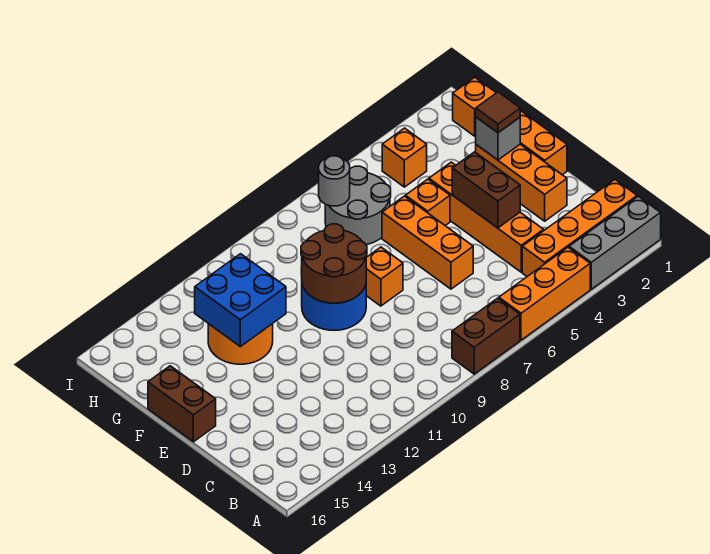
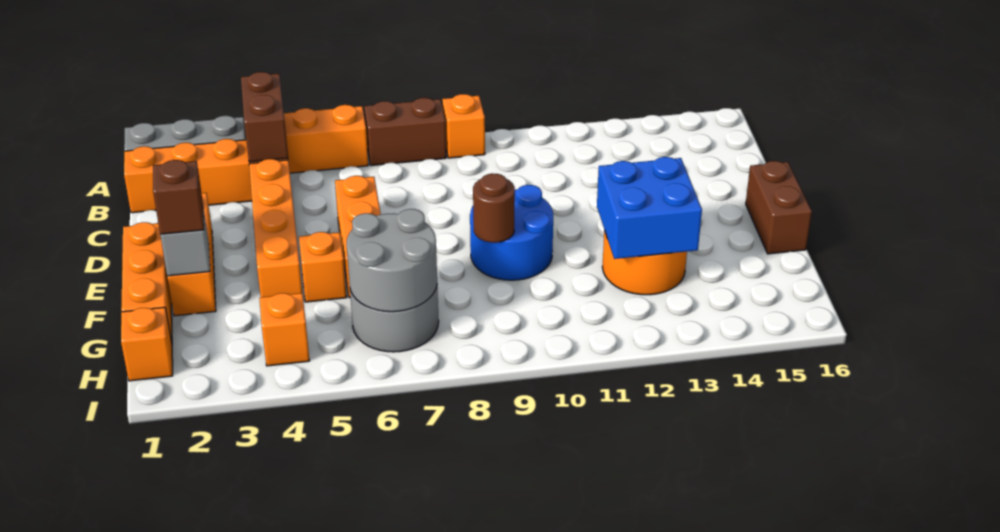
brown 1x2 brick [452,152,520,228] -> brown 1x2 brick moved to [241,72,288,162]
orange 1x1 brick [366,247,403,306] -> orange 1x1 brick moved to [442,94,485,158]
brown 2x2 round brick [301,224,367,303] -> brown 1x1 round brick [473,173,515,243]
brown 1x1 tile [476,92,520,133] -> brown 1x1 brick [153,160,204,234]
grey 1x1 round brick [319,156,350,206] -> grey 2x2 round brick [347,209,437,312]

